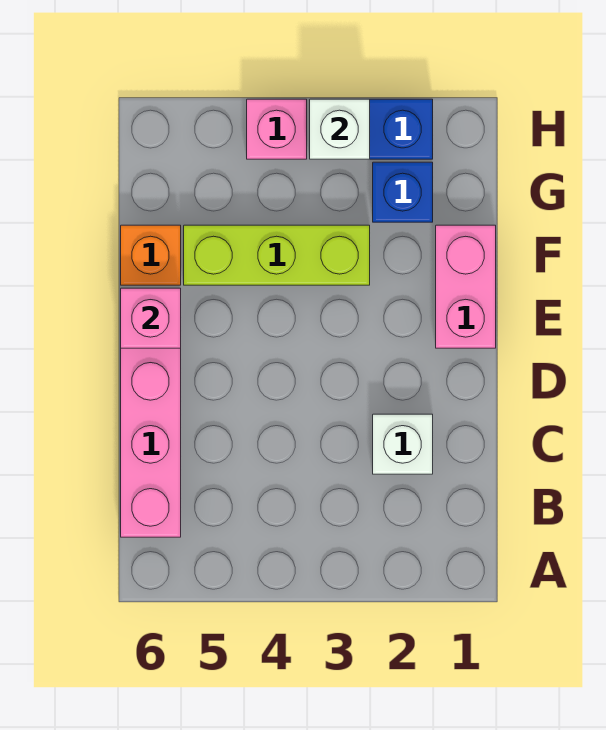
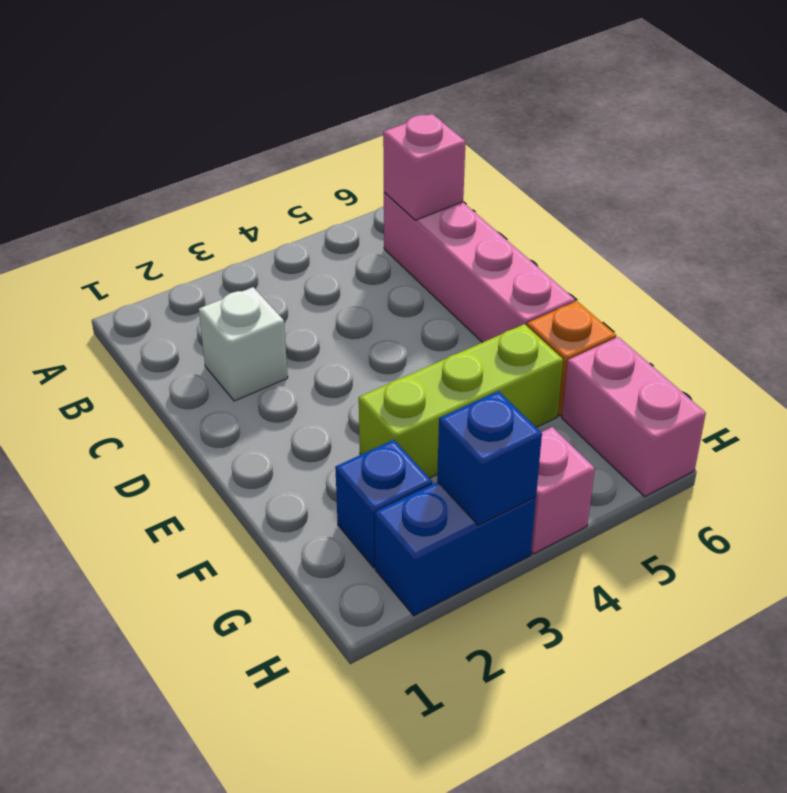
pink 1x2 brick [436,225,496,348] -> pink 1x2 brick moved to [562,337,706,497]
pink 1x1 brick [121,288,181,348] -> pink 1x1 brick moved to [383,114,466,220]
white 1x1 brick [310,99,370,159] -> blue 1x1 brick [437,391,542,525]

